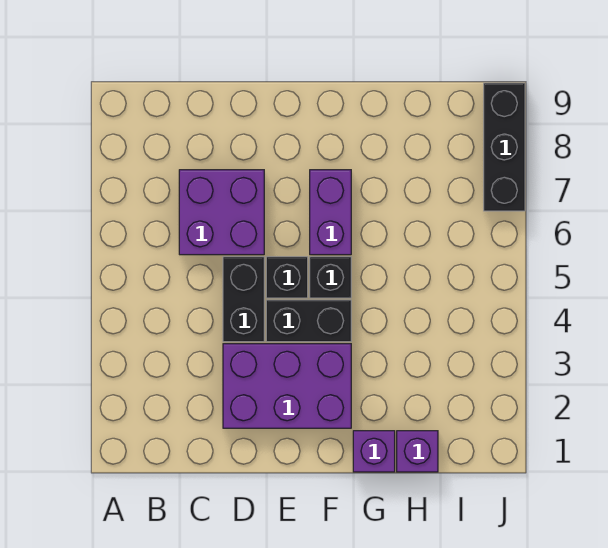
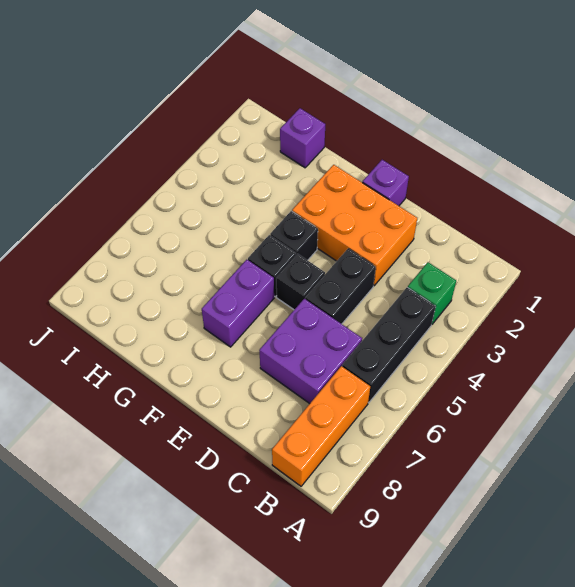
none -> green 1x1 brick [408,262,456,324]
none -> orange 1x3 brick [272,366,370,486]
purple 2x3 brick [223,344,351,428] -> orange 2x3 brick [292,165,417,286]
black 1x2 brick [266,300,351,342] -> black 1x1 brick [270,211,318,260]
purple 1x1 brick [353,431,395,472] -> purple 1x1 brick moved to [362,160,409,206]
black 1x3 brick [484,83,525,211] -> black 1x3 brick moved to [342,287,436,403]

